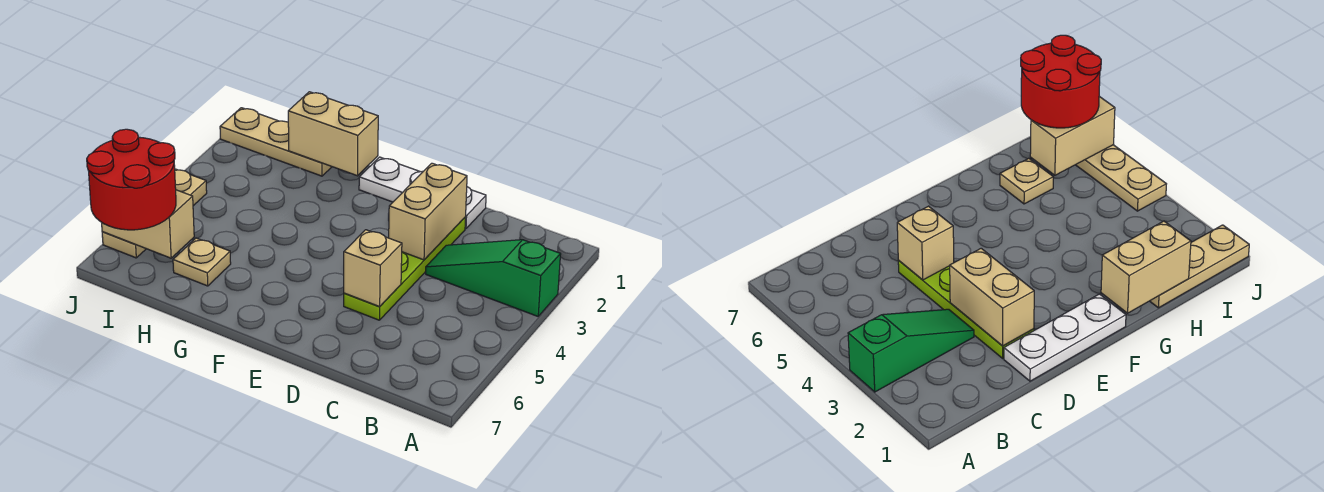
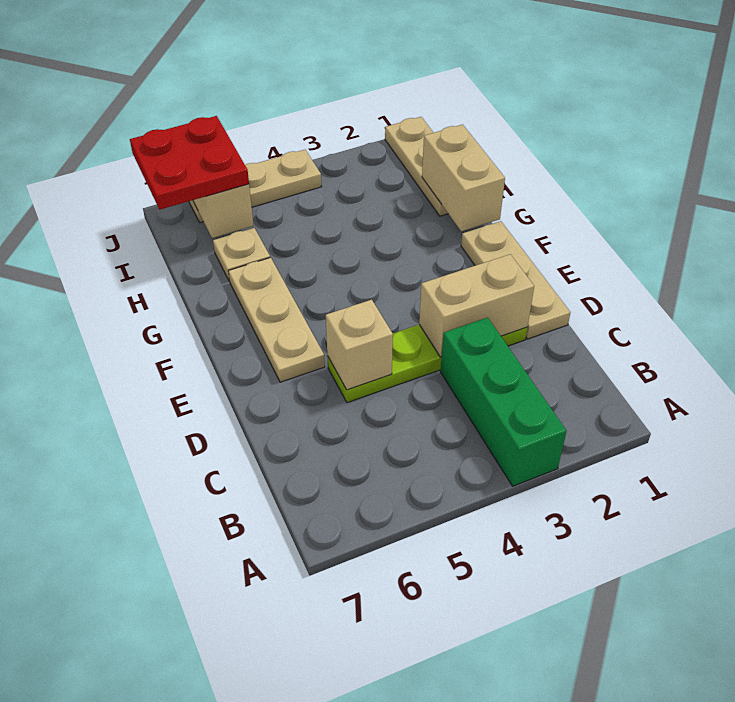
green 1x3 slope [426,240,561,316] -> green 1x3 brick [440,318,566,486]
white 1x3 plate [359,157,486,229] -> tan 1x3 plate [461,221,570,339]
none -> tan 1x3 plate [228,258,325,382]
red 2x2 round brick [87,129,176,230] -> red 2x2 plate [130,116,249,210]

